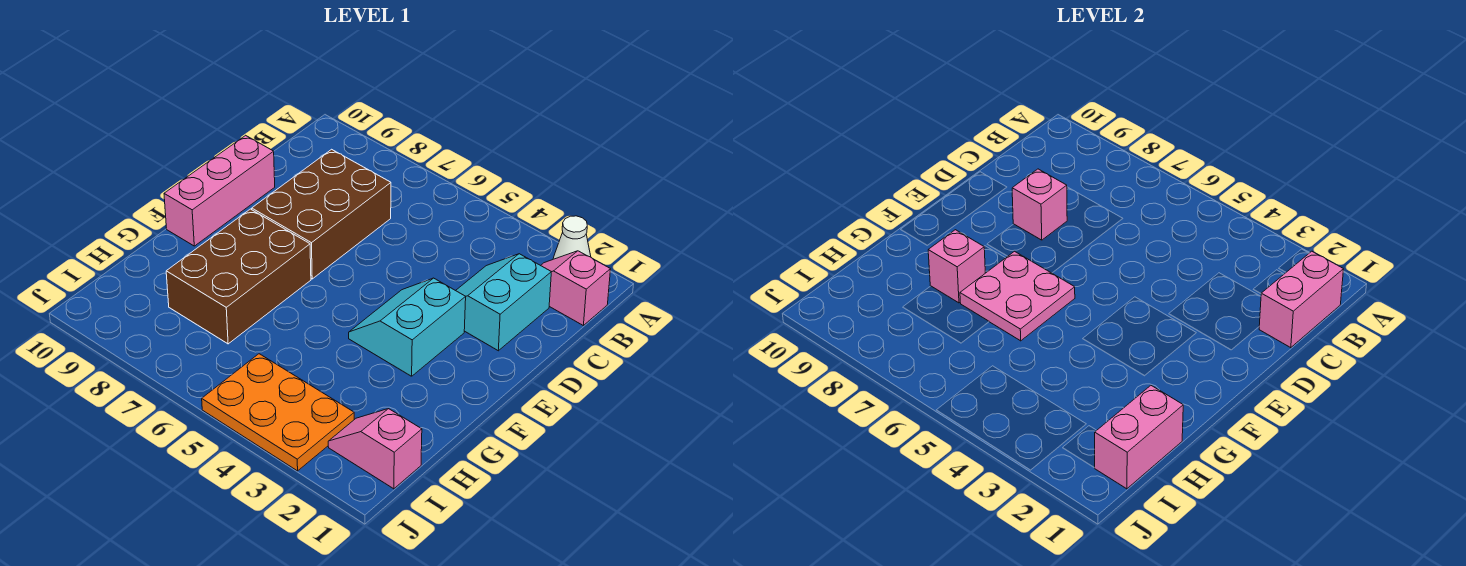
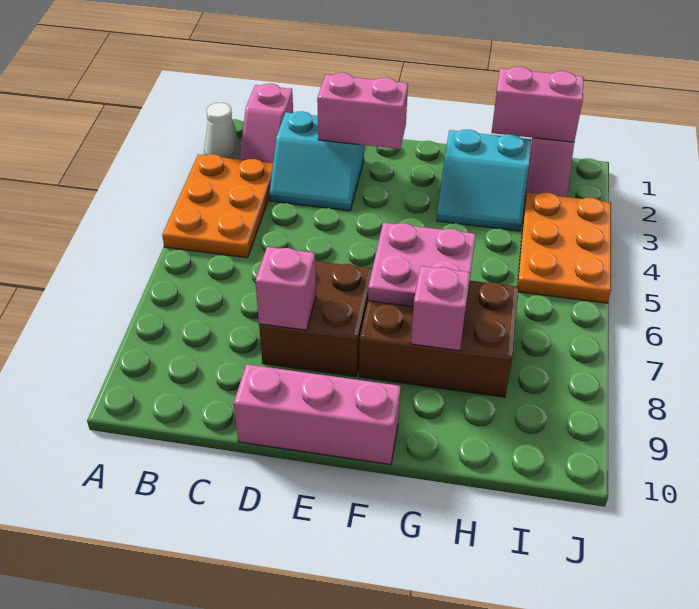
none -> orange 2x3 plate [162,154,273,258]
pink 1x2 brick [1259,251,1344,348] -> pink 1x2 brick moved to [317,73,408,149]
brown 2x3 brick [252,149,391,279] -> brown 2x2 brick [259,261,372,377]
cyan 2x2 slope [349,278,466,376] -> cyan 2x2 slope moved to [437,130,531,231]

